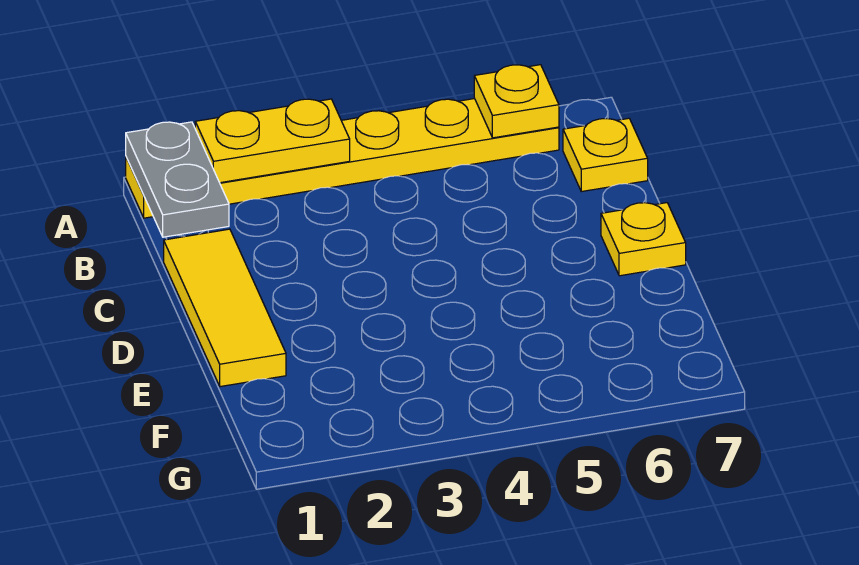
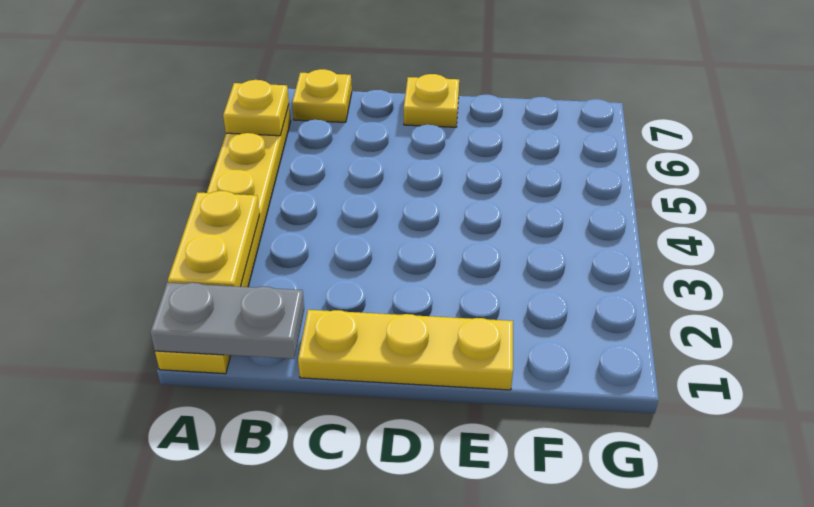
yellow 1x3 tile [164,229,286,387] -> yellow 1x3 plate [298,310,513,390]

